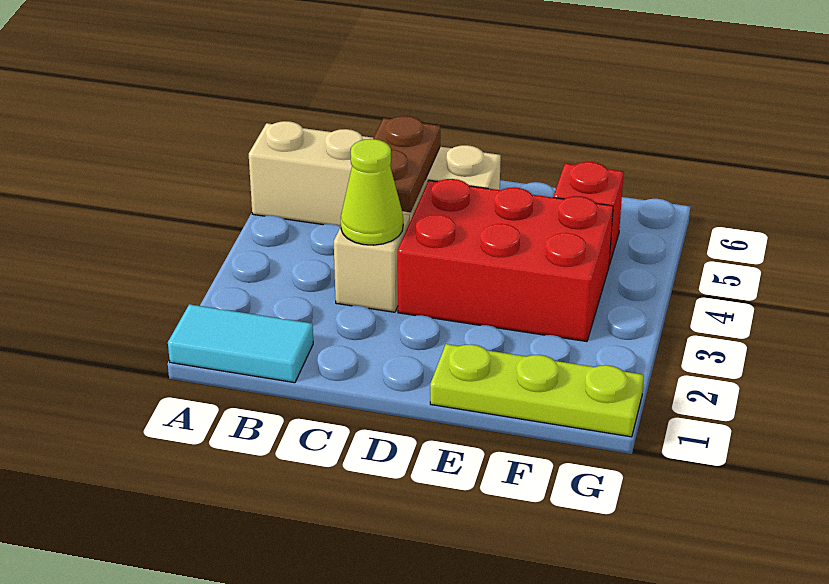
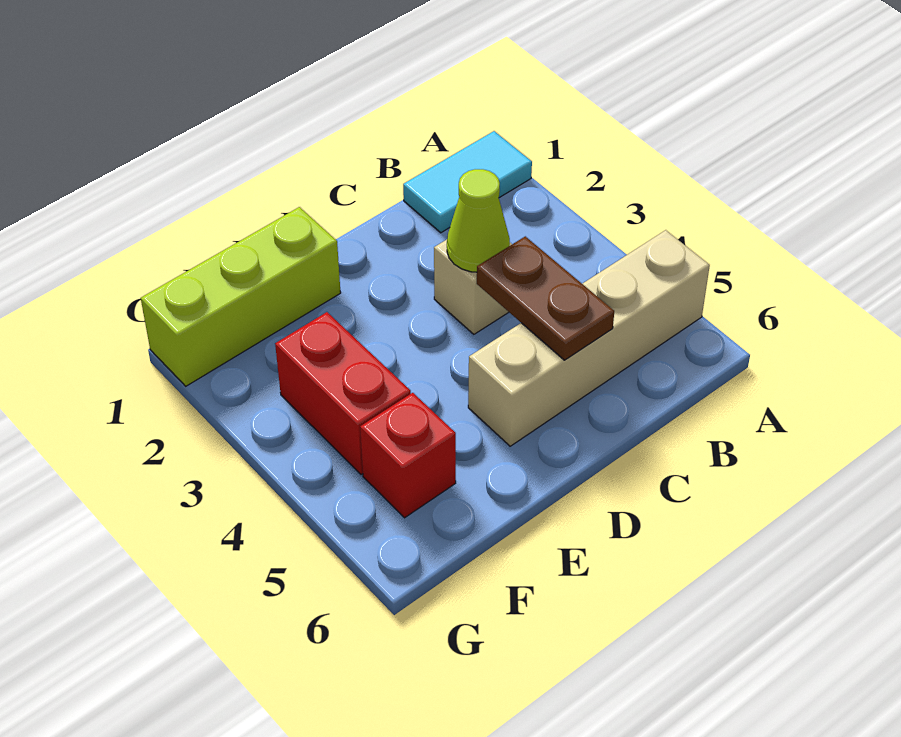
red 2x3 brick [398,179,613,342] -> red 1x2 brick [275,312,411,475]
lime 1x3 plate [430,344,644,437] -> lime 1x3 brick [141,207,341,386]

